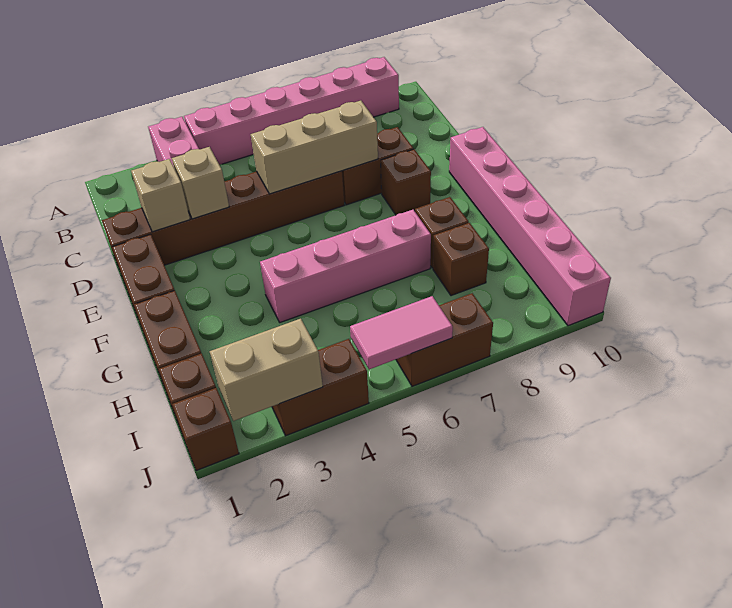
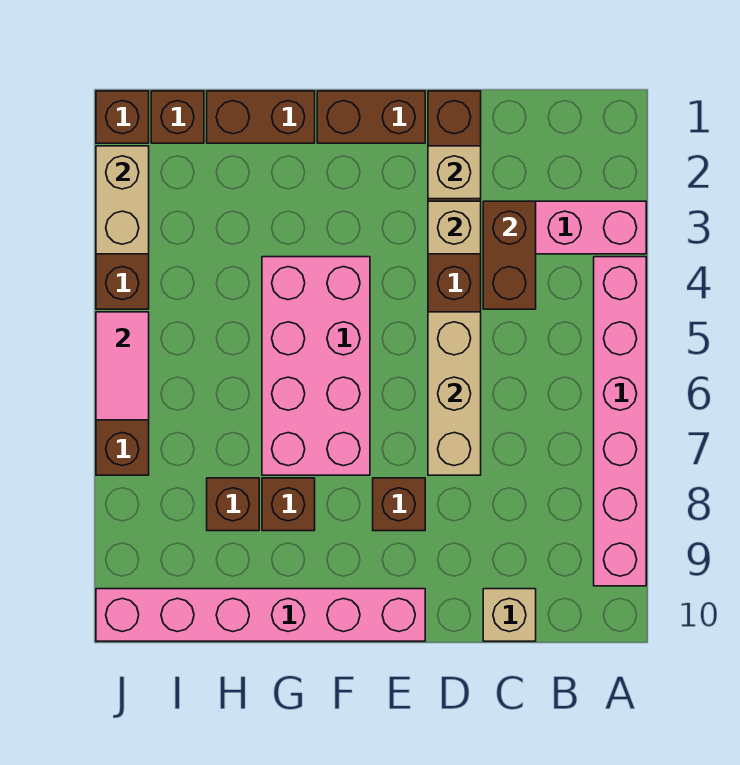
none -> tan 1x1 brick [483,589,536,641]
brown 1x2 brick [342,127,413,205] -> brown 1x2 brick moved to [483,201,536,309]
pink 1x4 brick [260,210,431,322] -> pink 2x4 brick [262,257,370,475]

